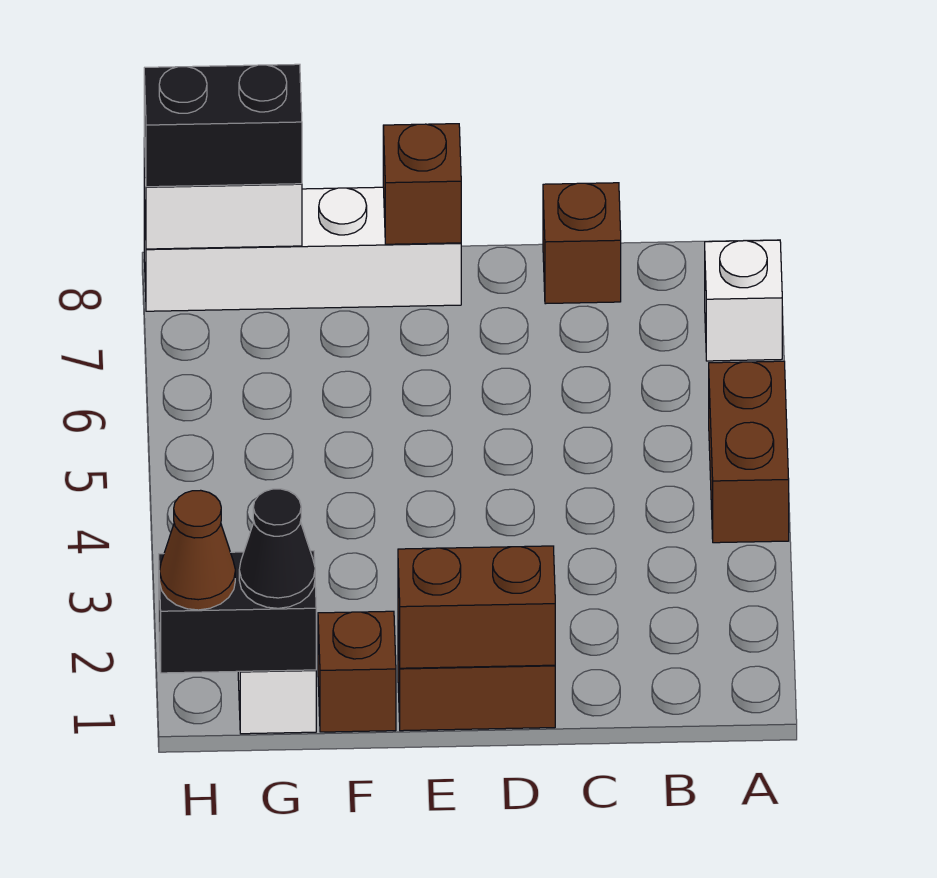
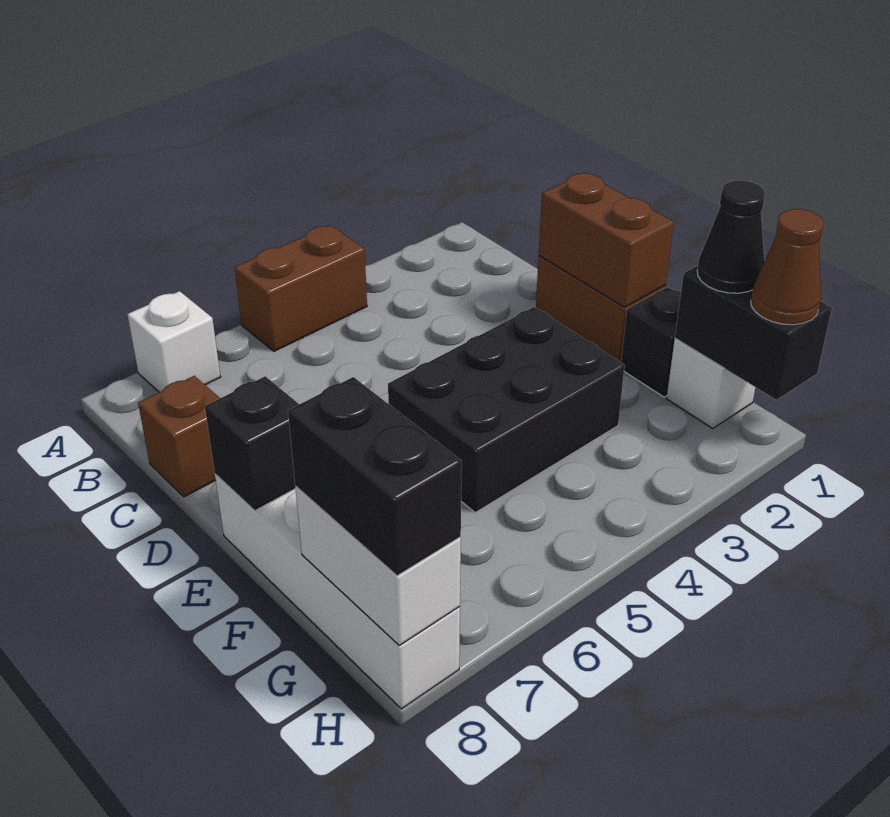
none -> black 2x3 brick [388,307,625,512]
brown 1x1 brick [383,124,461,244] -> black 1x1 brick [205,376,299,511]
brown 1x1 brick [318,611,396,732] -> black 1x1 brick [621,287,681,397]

